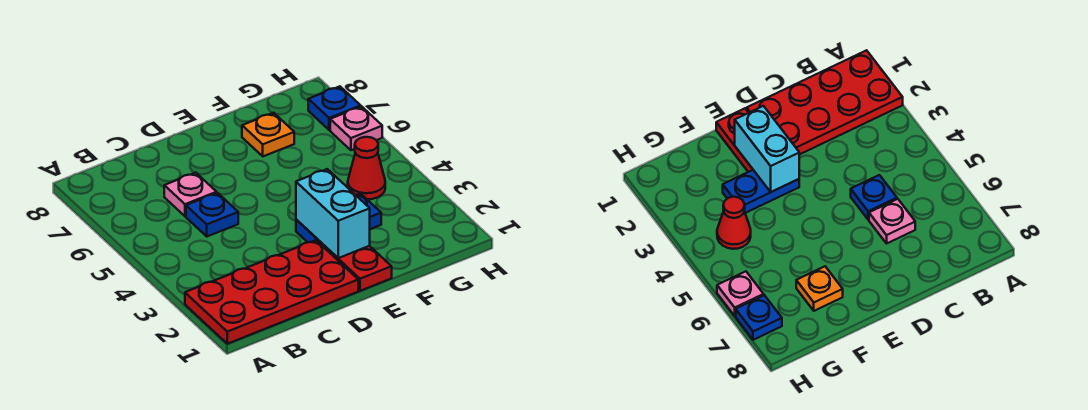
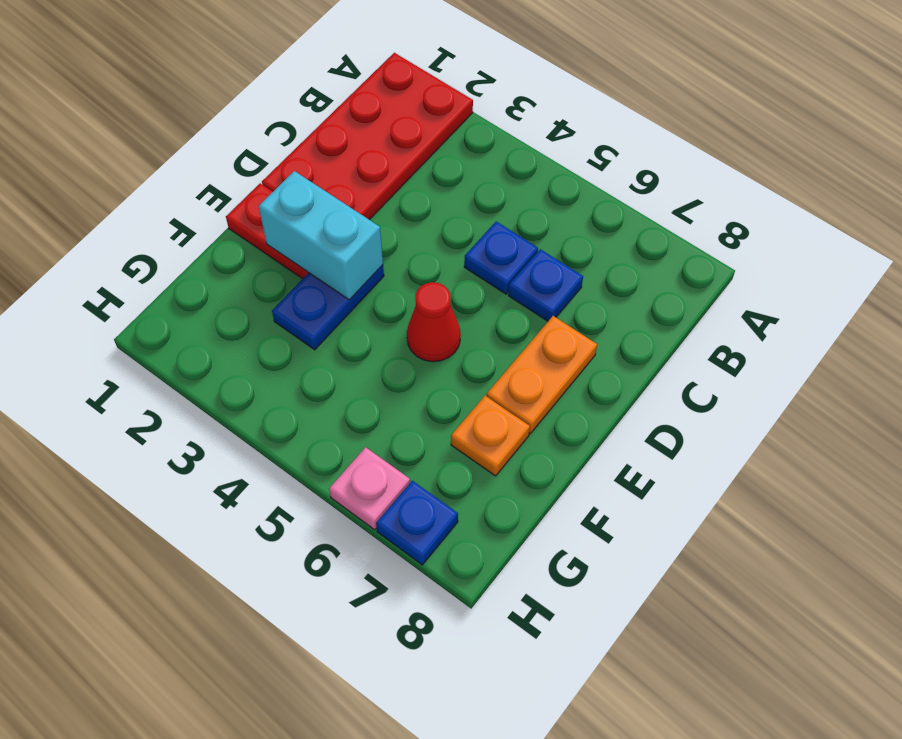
pink 1x1 plate [164,173,217,216] -> blue 1x1 plate [508,249,583,321]
none -> orange 1x2 plate [487,316,597,434]
red 1x1 cone [348,137,385,199] -> red 1x1 cone moved to [407,282,461,362]

